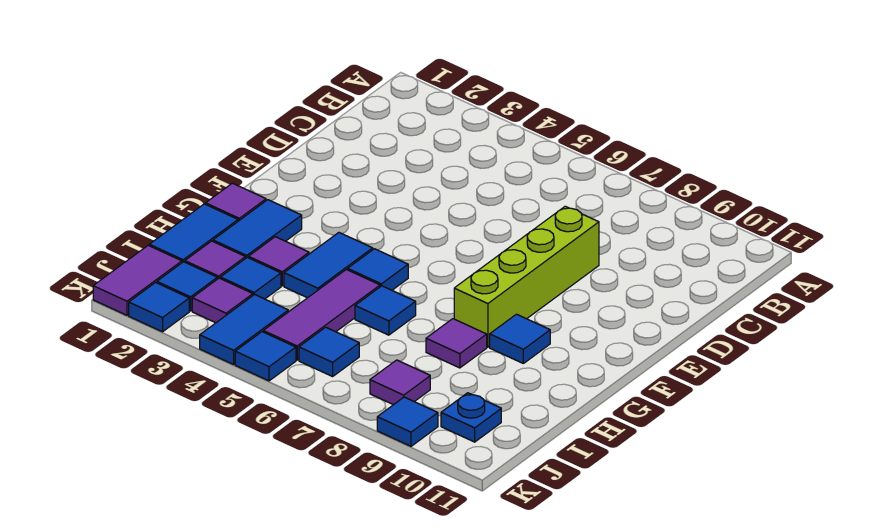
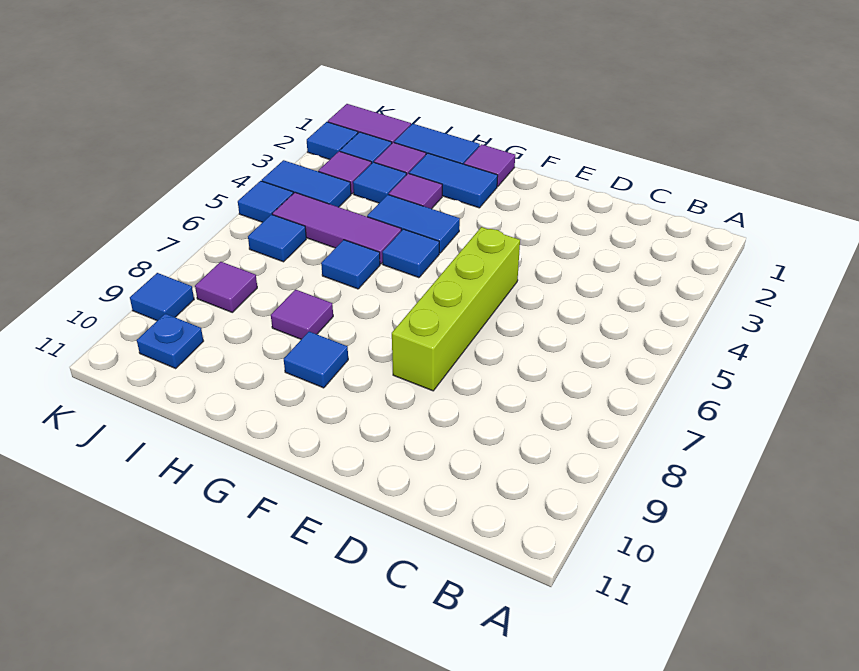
lime 1x4 brick [454,206,599,347] -> lime 1x4 brick turned to [392,227,520,391]

